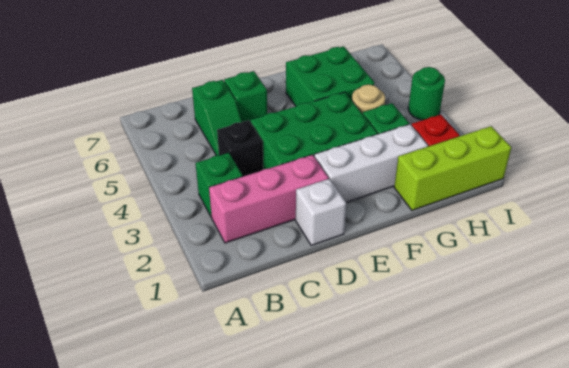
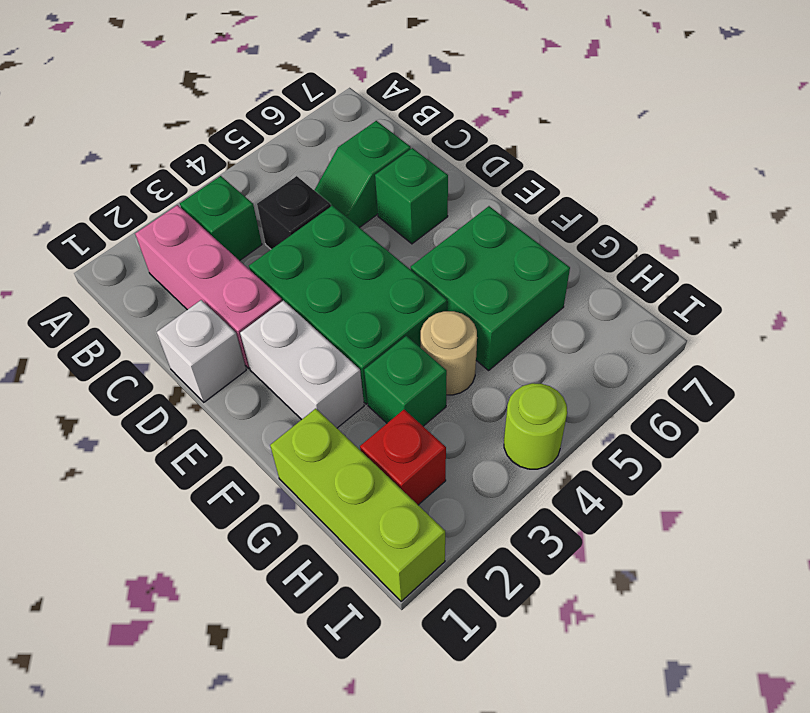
white 1x3 brick [314,124,428,202] -> white 1x2 brick [240,301,364,428]
green 1x1 round brick [408,67,445,120] -> lime 1x1 round brick [504,383,567,469]

